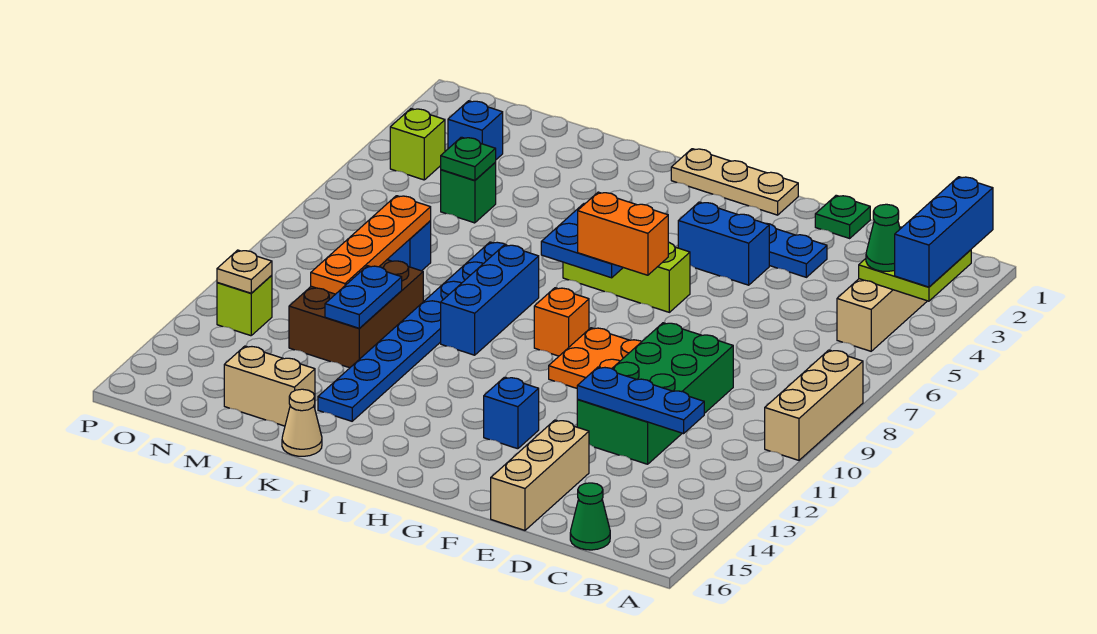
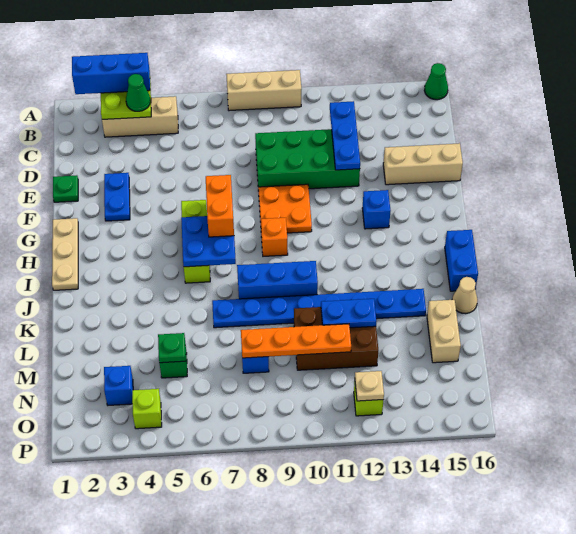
green 1x1 cone [570,483,610,550] -> green 1x1 cone moved to [424,63,448,100]
blue 1x2 brick [678,202,769,285] -> blue 1x2 brick moved to [445,230,478,291]

